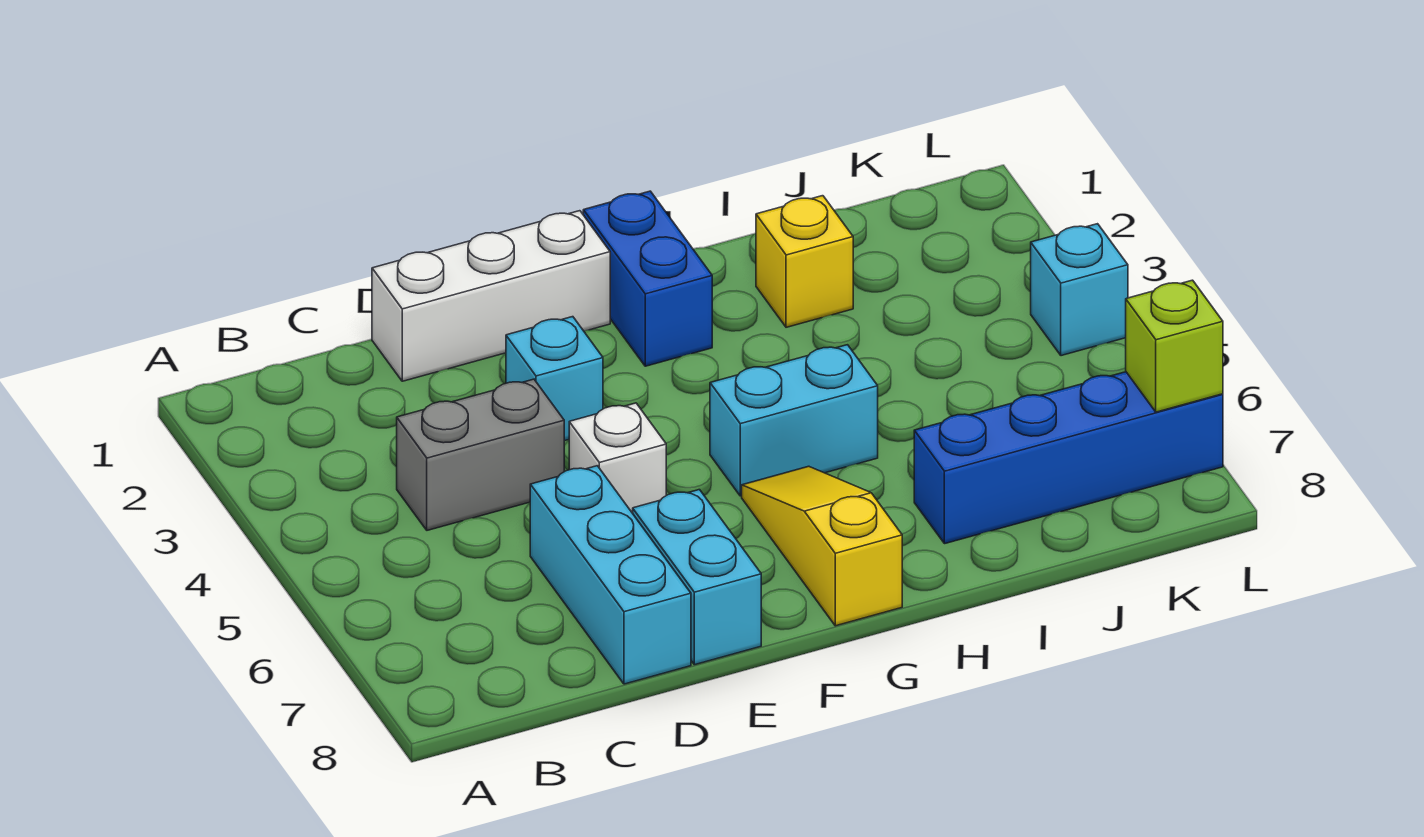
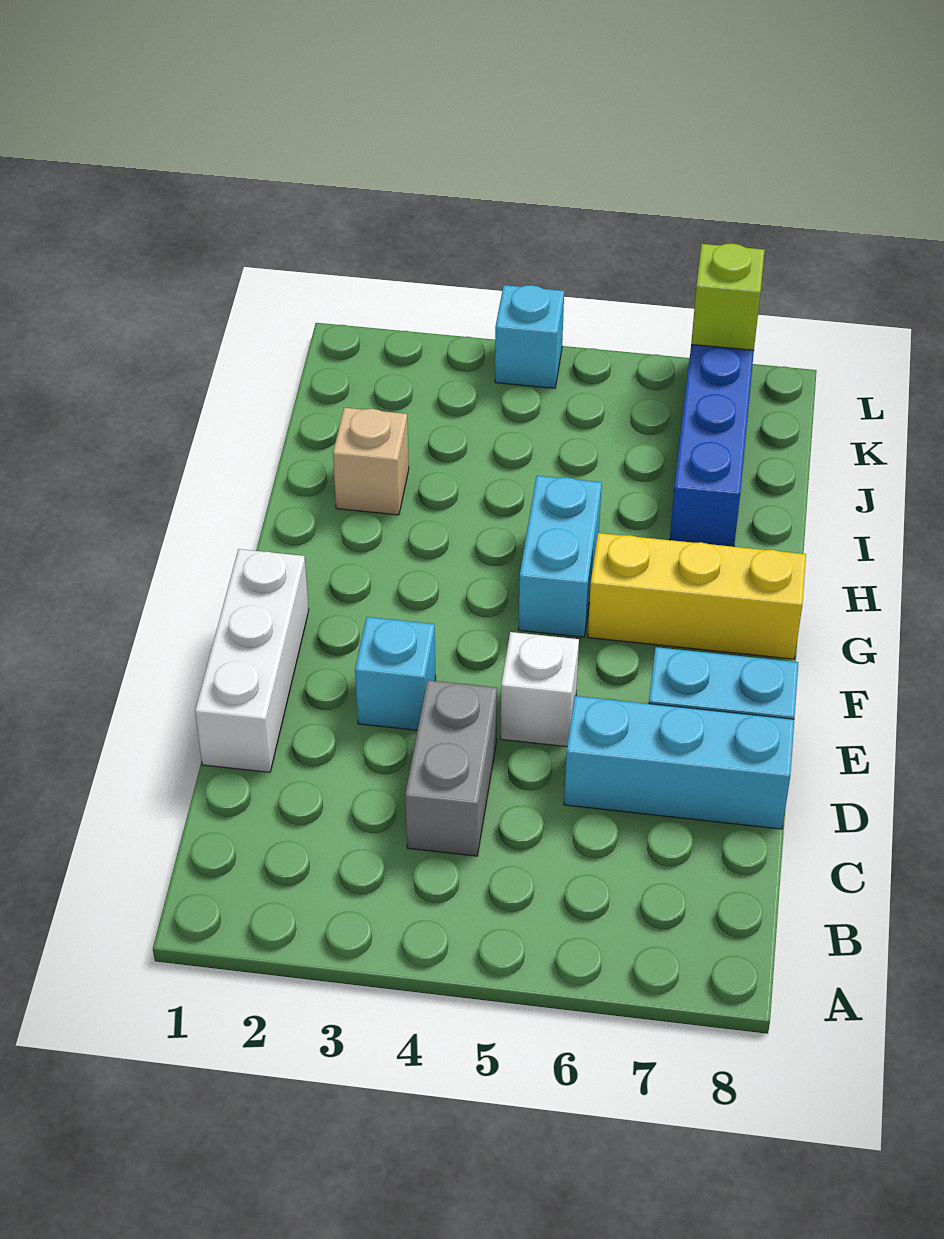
blue 1x2 brick [583,191,712,366] -> none
yellow 1x3 slope [742,466,902,626] -> yellow 1x3 brick [588,533,806,659]
yellow 1x1 brick [756,196,853,327] -> tan 1x1 brick [333,408,409,515]

